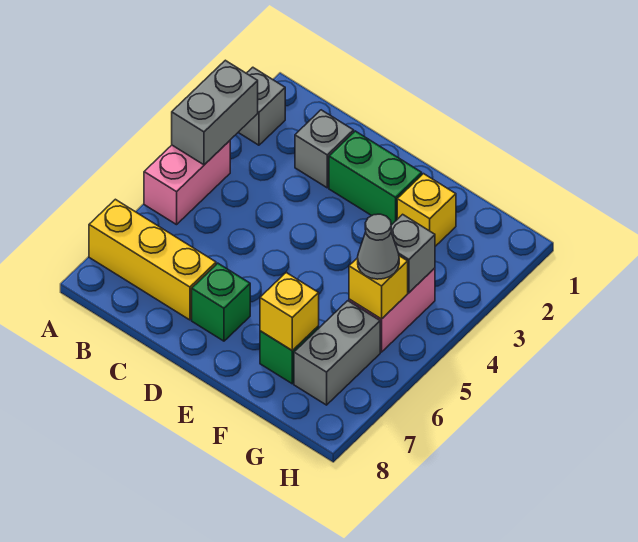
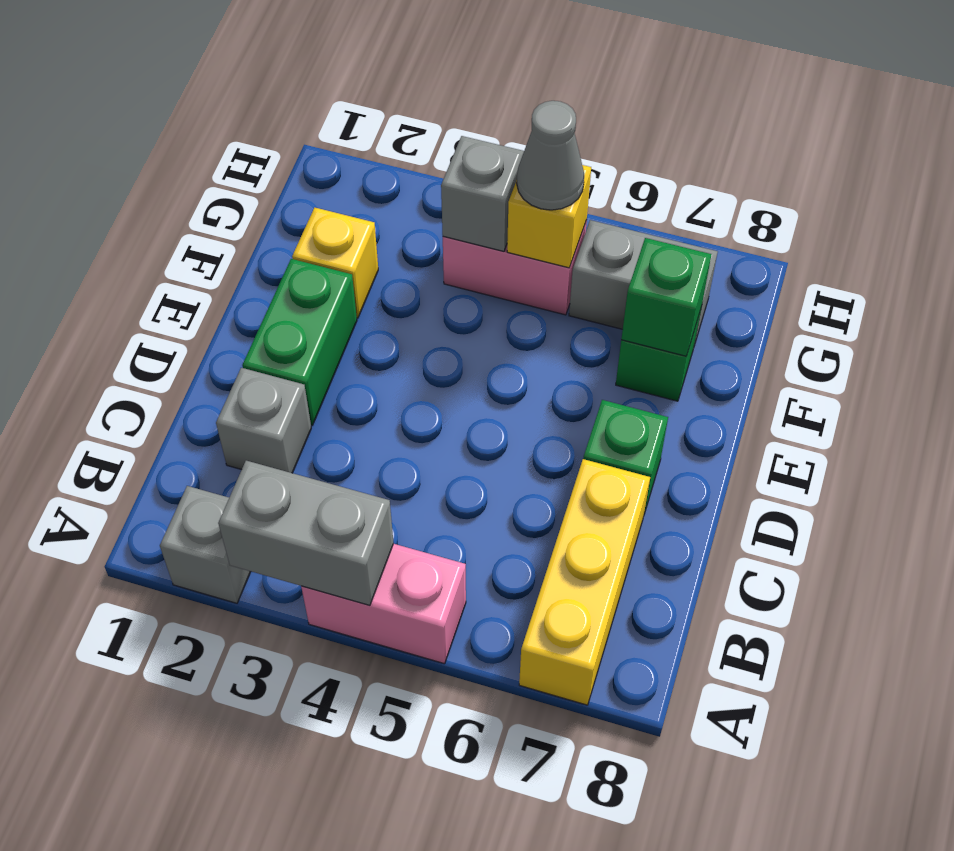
yellow 1x1 brick [260,273,319,351] -> green 1x1 brick [621,238,712,356]

